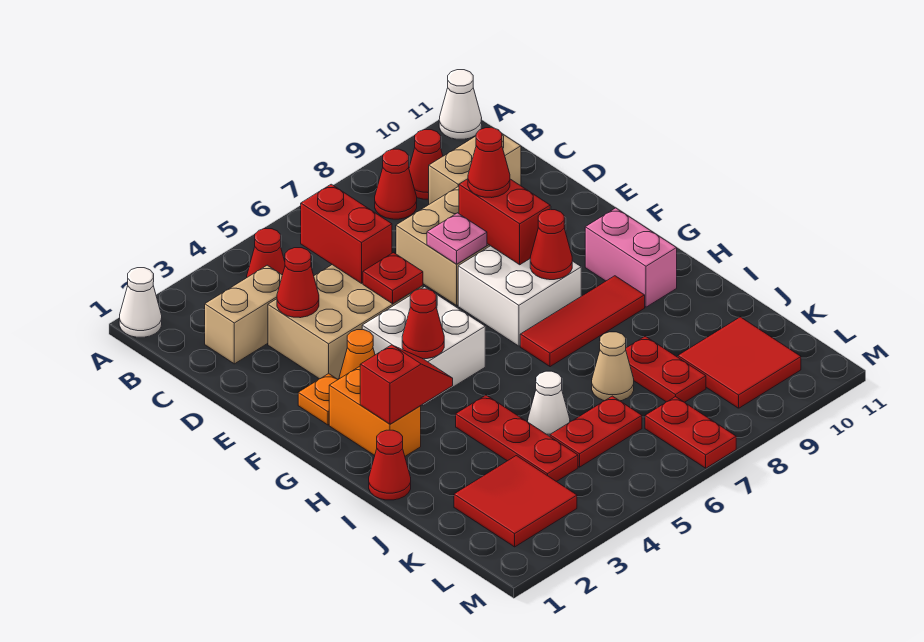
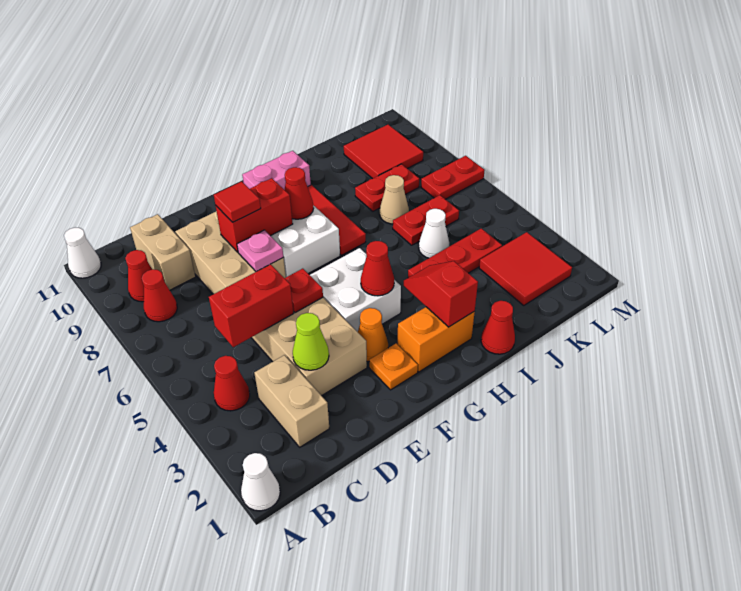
red 1x1 cone [277,248,319,318] -> lime 1x1 cone [293,313,329,370]
red 1x1 cone [468,128,510,198] -> red 1x1 tile [214,181,261,222]
red 1x2 plate [550,396,642,467] -> red 1x2 plate turned to [393,195,459,245]

